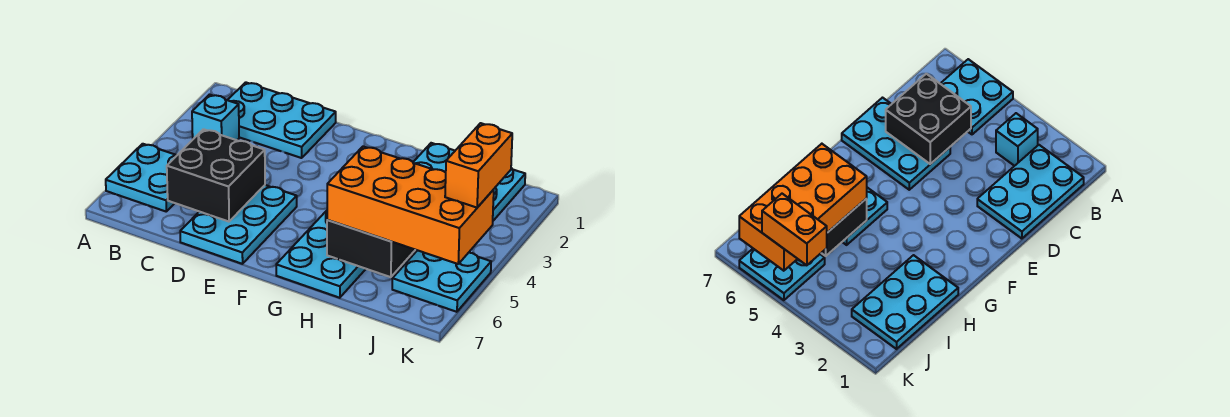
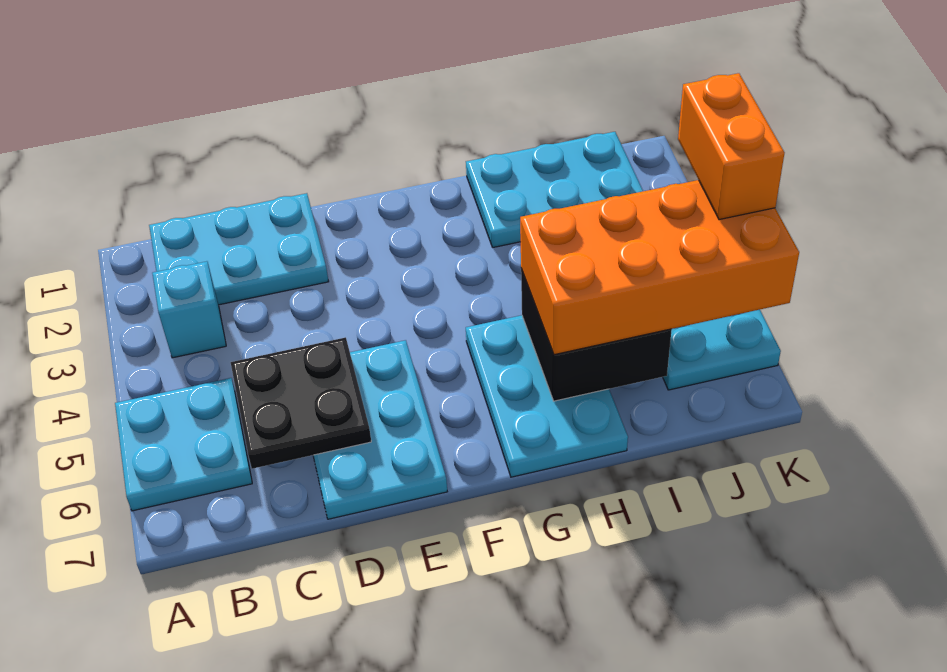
black 2x2 brick [167,129,265,222] -> black 2x2 plate [231,337,371,469]

